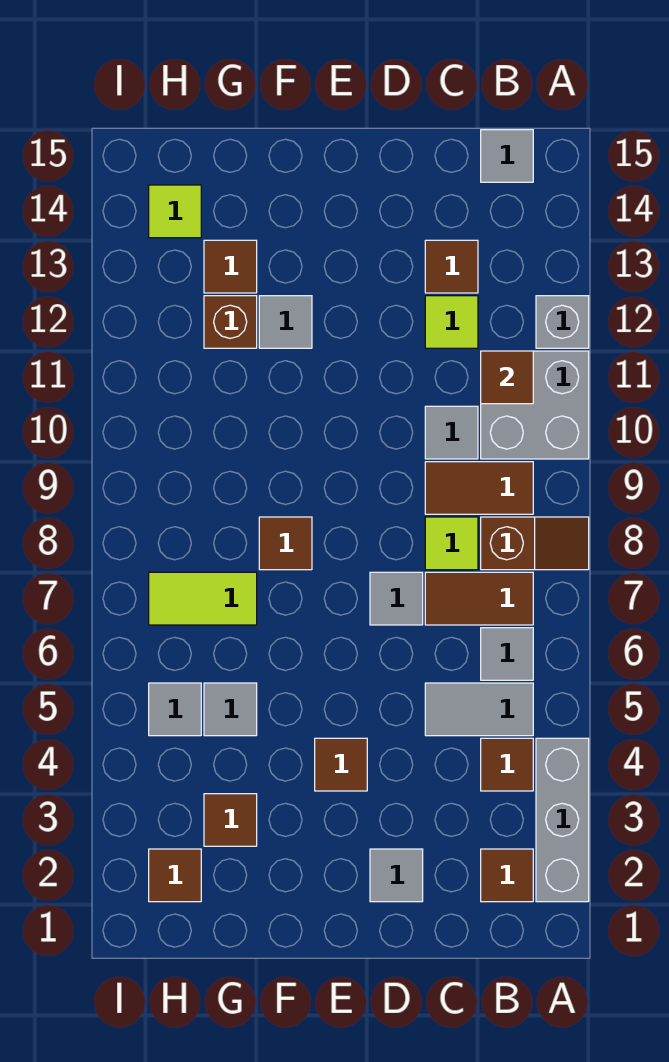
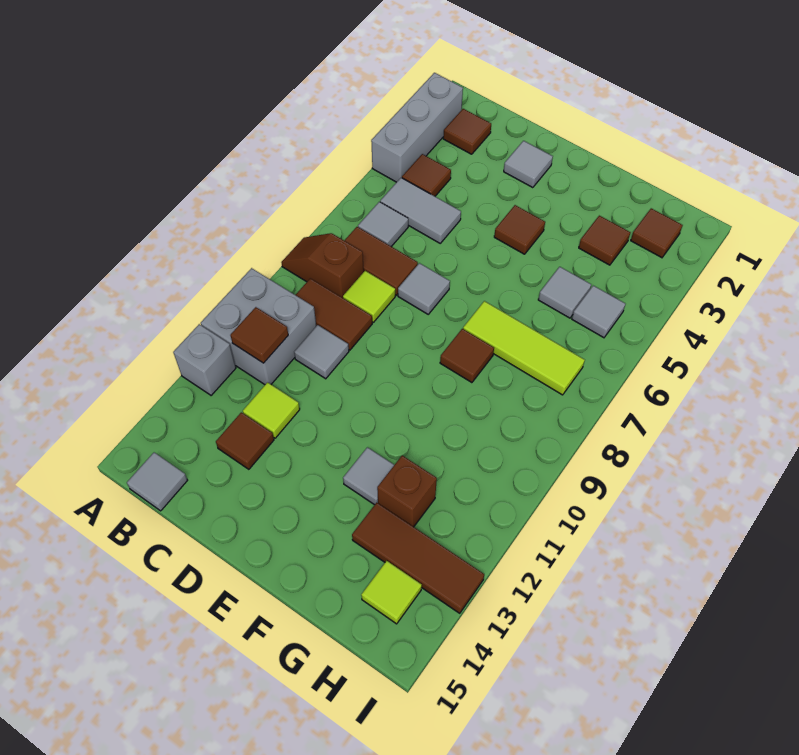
lime 1x2 tile [149,572,257,625] -> lime 1x3 tile [463,301,585,395]
brown 1x1 tile [204,240,257,293] -> brown 1x3 tile [352,503,484,613]

